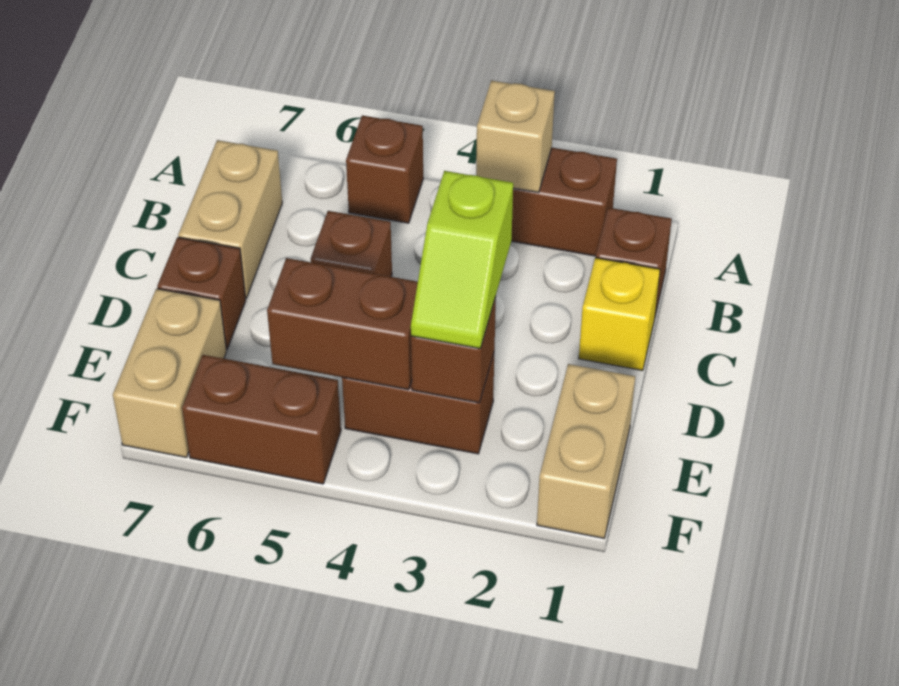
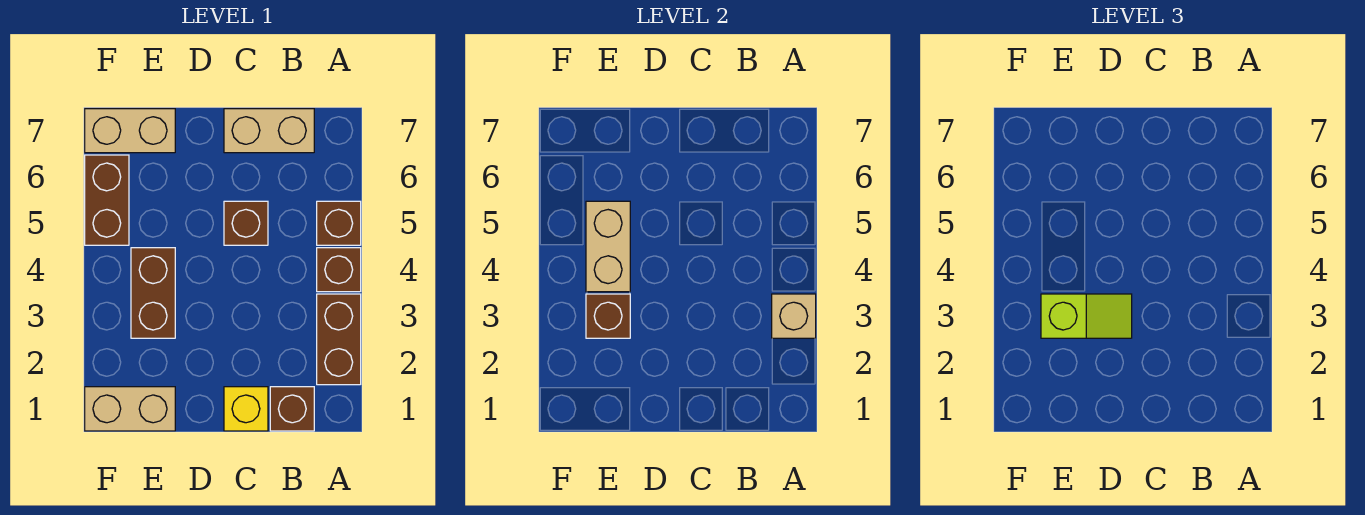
lime 1x2 slope [411,171,513,349] -> lime 1x2 slope turned to [1041,294,1132,338]
brown 1x1 brick [157,237,246,349] -> brown 1x1 brick moved to [317,248,361,292]
brown 1x2 brick [267,258,418,390] -> tan 1x2 brick [586,201,630,292]

